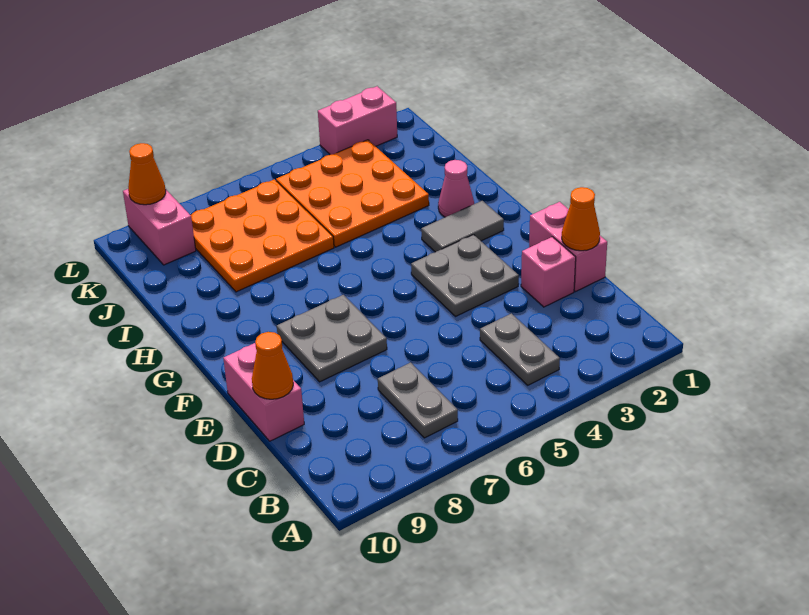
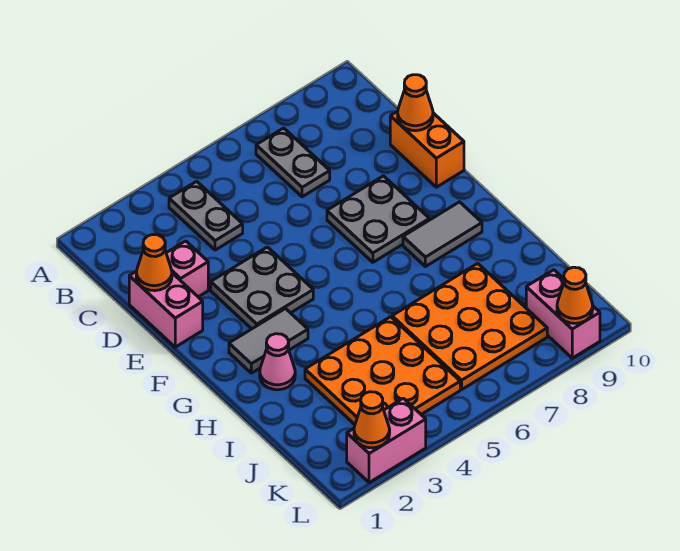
pink 1x2 brick [223,343,304,441] -> orange 1x2 brick [390,111,464,187]
none -> grey 1x2 tile [403,202,482,267]
none -> orange 1x1 cone [354,392,390,448]

